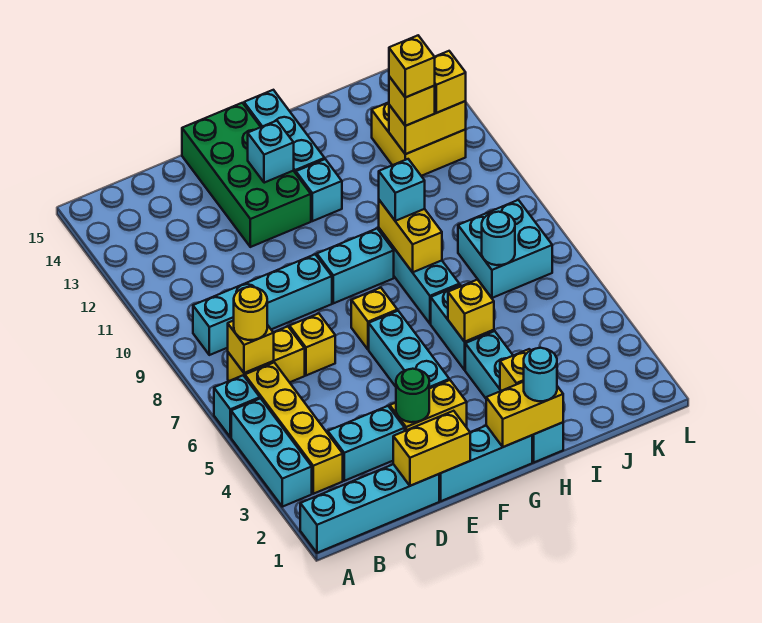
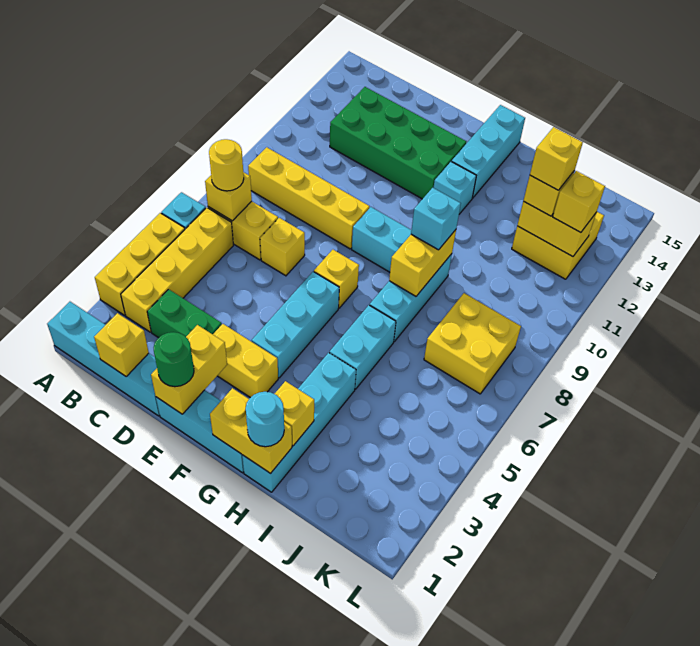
cyan 1x3 brick [231,398,312,507] -> yellow 1x3 brick [95,213,185,315]
cyan 1x4 brick [193,254,332,355] -> yellow 1x4 brick [248,147,370,249]
cyan 1x2 brick [328,406,405,481] -> green 1x2 brick [147,289,222,338]
yellow 1x2 brick [393,411,470,486] -> yellow 1x2 brick turned to [151,325,227,414]
green 1x1 round brick [396,369,429,422] -> green 1x1 round brick moved to [154,332,194,387]
green 2x4 brick [182,103,311,247] -> green 2x4 brick turned to [330,87,466,199]
cyan 1x1 brick [248,121,294,183] -> none
yellow 1x1 brick [448,280,494,342] -> yellow 1x1 brick moved to [94,313,149,376]
cyan 2x2 brick [458,200,552,298] -> yellow 2x2 brick [424,293,521,394]
cyan 1x1 round brick [482,212,515,265] -> none

